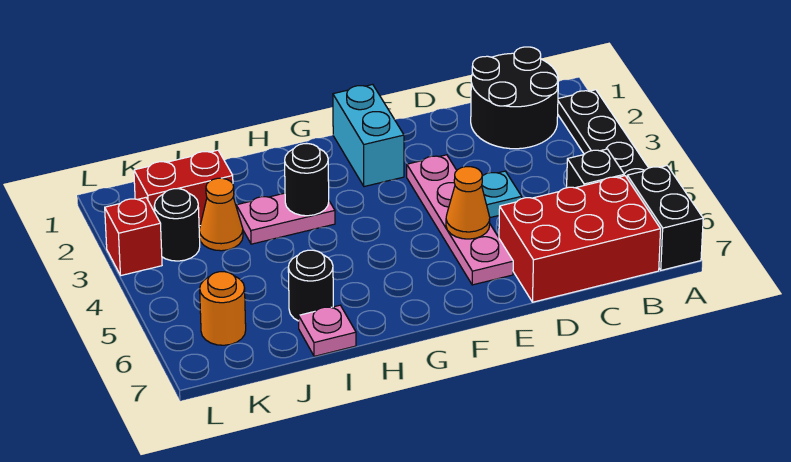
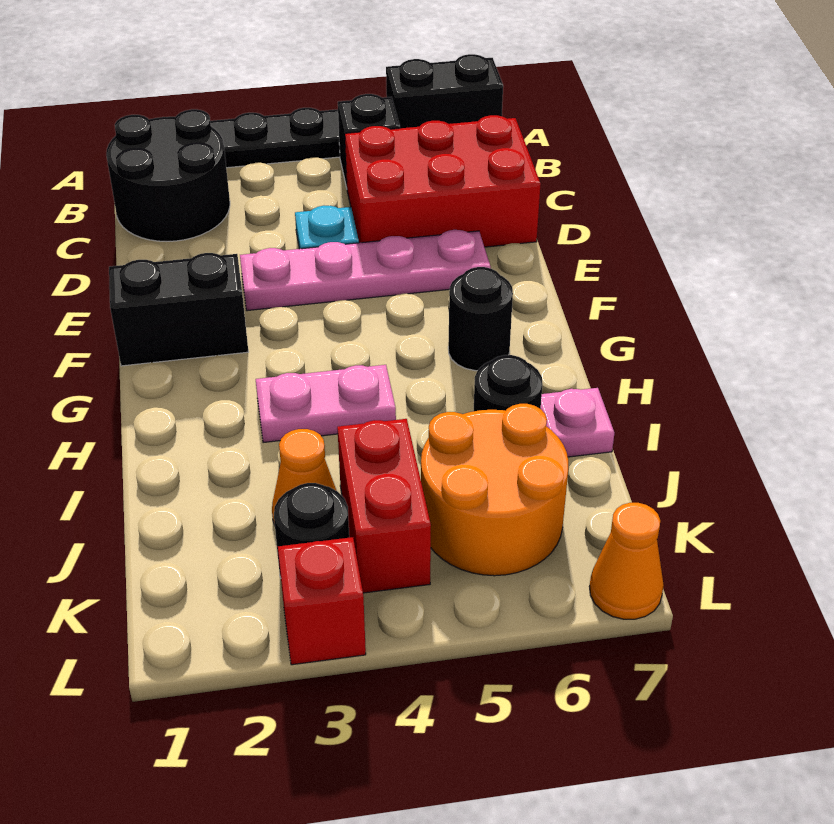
red 2x3 brick [499,176,661,302] -> red 2x3 brick turned to [345,115,541,247]
orange 1x1 cone [446,167,490,239] -> orange 1x1 cone moved to [589,503,664,619]
cyan 1x2 brick [333,84,404,187] -> black 1x2 brick [109,253,248,366]
pink 1x2 plate [236,193,335,244] -> pink 1x2 plate turned to [256,365,396,443]
black 1x1 round brick [285,144,329,216] -> black 1x1 round brick moved to [448,267,513,371]
red 1x2 brick [134,150,233,226] -> red 1x2 brick moved to [337,419,431,593]
orange 1x1 round brick [200,272,246,345] -> orange 2x2 round brick [421,404,568,576]

